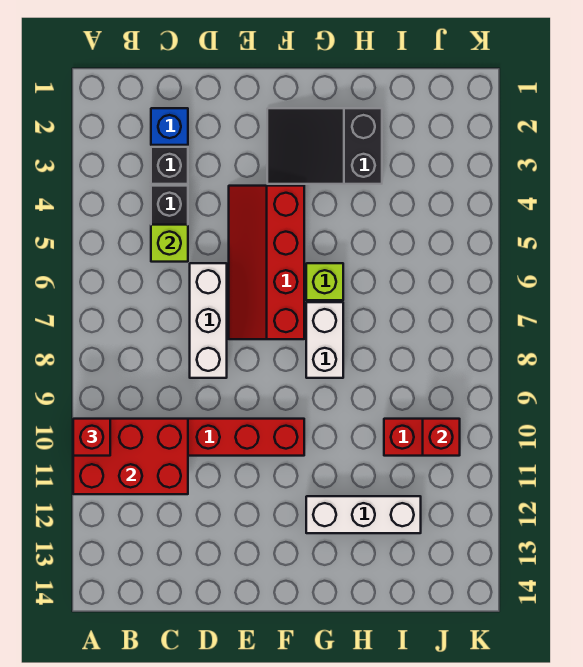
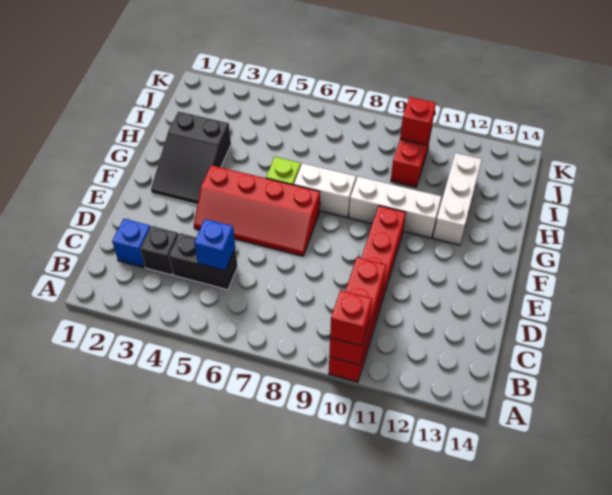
red 2x3 brick [73,419,188,494] -> red 1x3 brick [329,257,386,365]
lime 1x1 brick [151,225,188,262] -> blue 1x1 brick [194,219,235,271]
white 1x3 brick [190,263,227,378] -> white 1x3 brick moved to [349,177,441,238]

